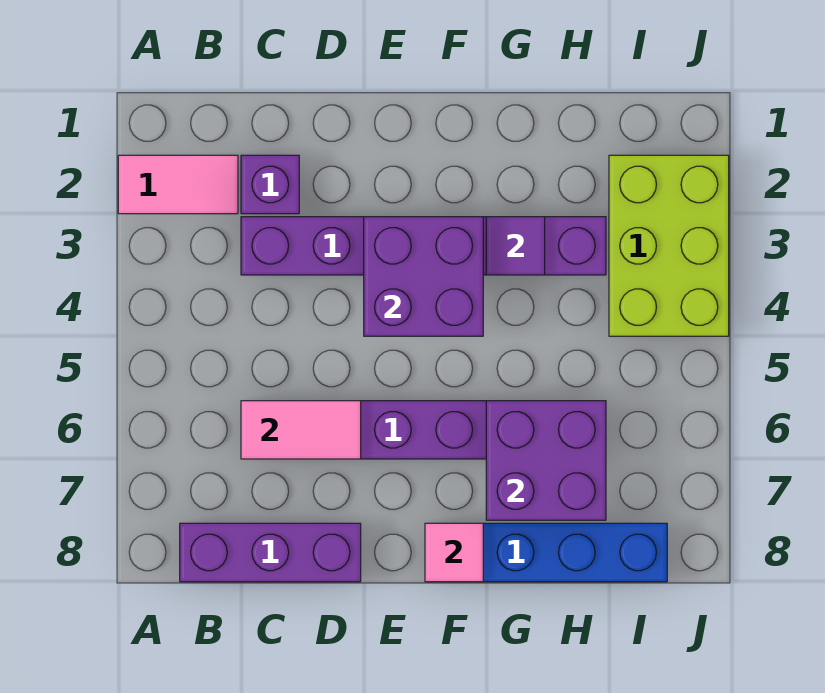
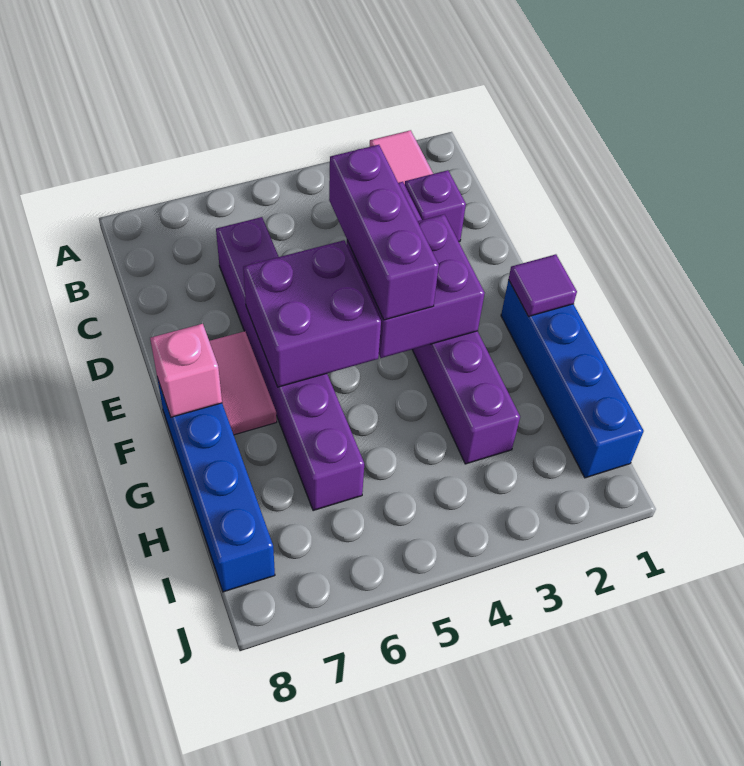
purple 1x3 brick [180,523,361,582] -> purple 1x3 brick moved to [329,145,439,320]
pink 1x2 tile [241,401,361,459] -> pink 1x2 tile moved to [209,331,277,435]
none -> blue 1x4 brick [501,280,644,478]
pink 1x1 tile [425,523,483,582] -> pink 1x1 brick [150,324,222,417]
purple 1x1 tile [486,217,545,275] -> purple 1x1 tile moved to [509,254,577,316]
purple 2x2 brick [486,401,606,520] -> purple 2x2 brick moved to [243,240,381,387]
lime 2x3 brick [609,155,729,336] -> none

